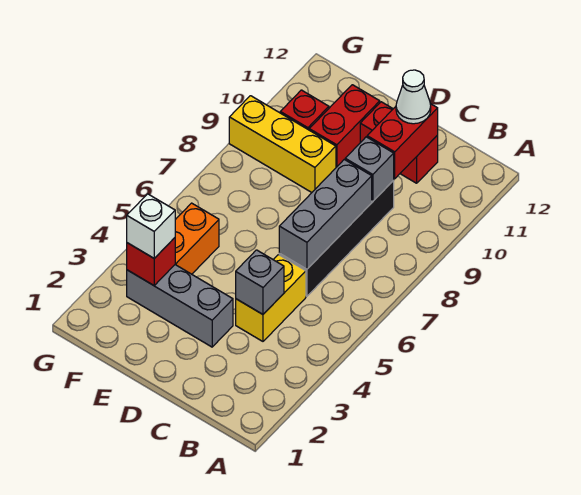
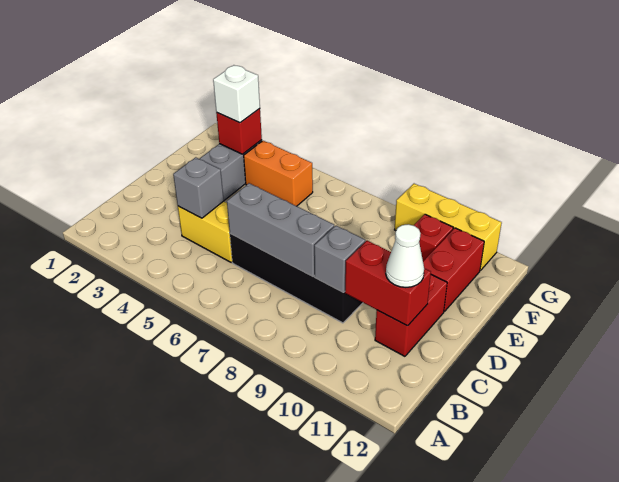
yellow 1x3 brick [229,96,336,192] -> yellow 1x3 brick turned to [395,184,502,271]
red 1x2 brick [309,85,380,167] -> red 1x2 brick turned to [423,228,484,312]

